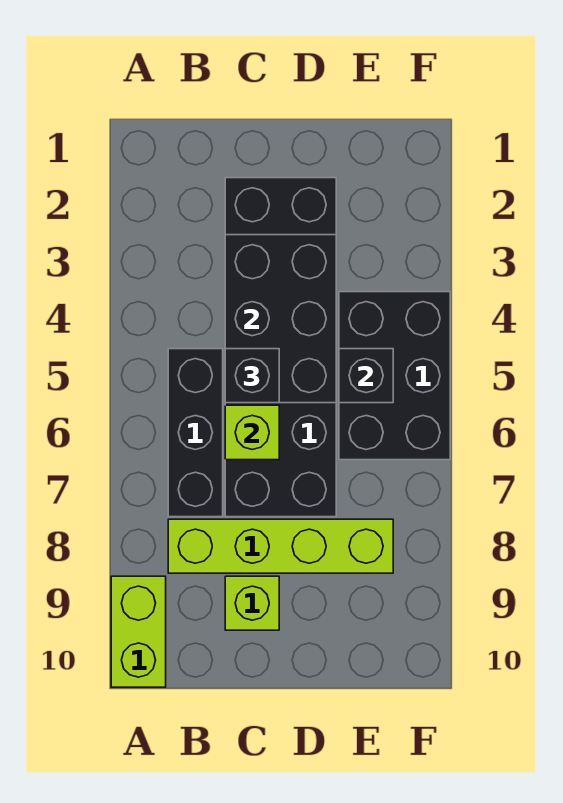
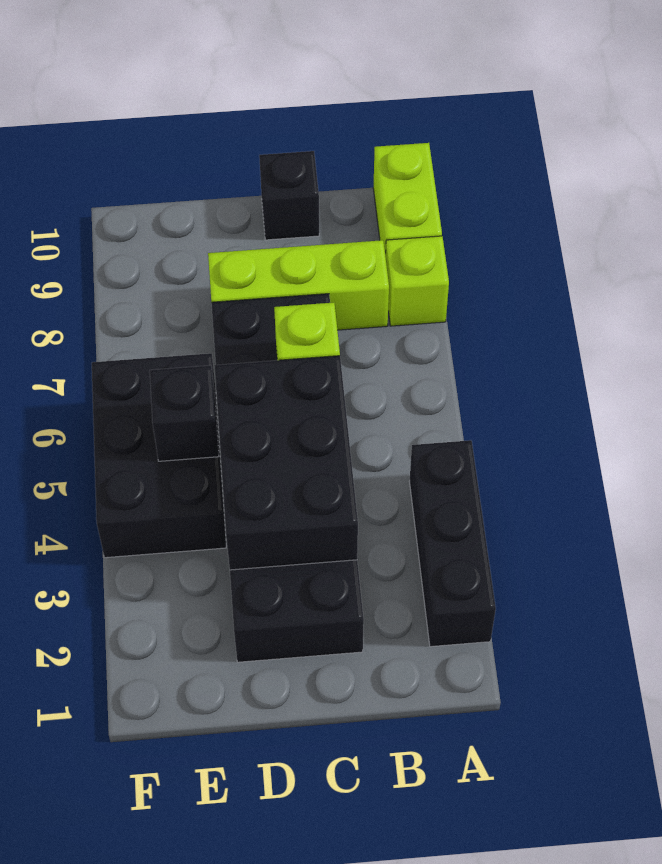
black 1x3 brick [168,349,223,517] -> black 1x3 brick moved to [410,440,496,647]
lime 1x4 brick [168,519,393,573] -> lime 1x3 brick [208,240,389,330]
black 1x1 brick [225,349,279,403] -> black 1x1 brick moved to [259,151,319,240]
lime 1x1 brick [225,576,279,630] -> lime 1x1 brick moved to [386,236,449,326]

